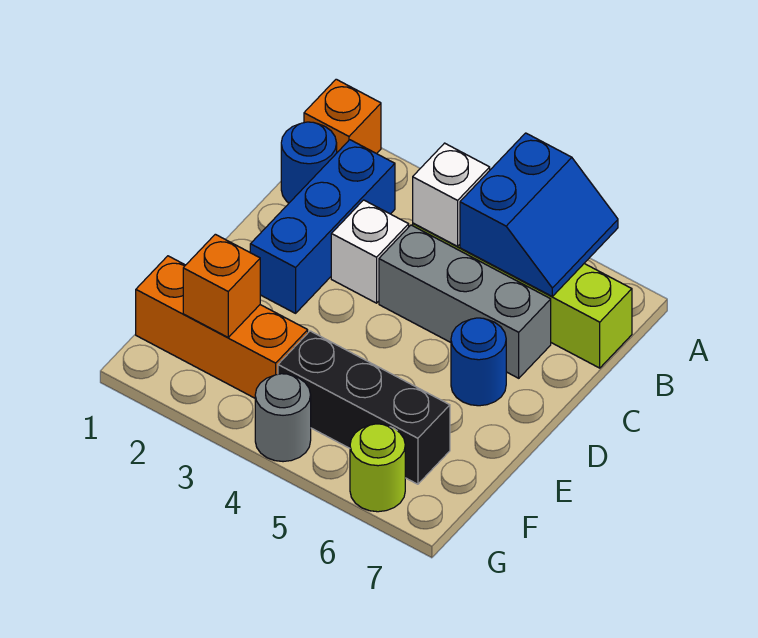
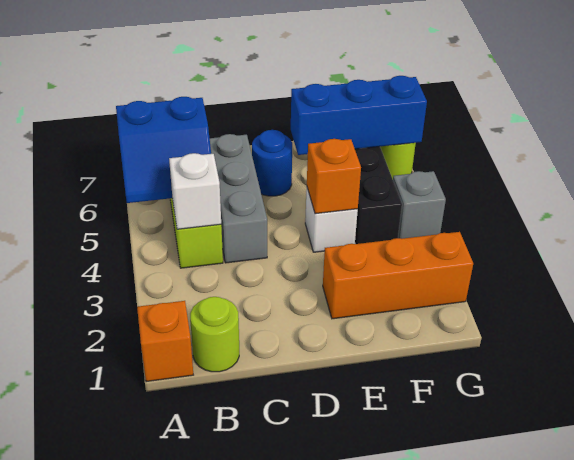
blue 2x2 slope [460,133,618,296] -> blue 2x2 slope turned to [116,97,211,203]
blue 1x1 round brick [281,122,337,203] -> lime 1x1 round brick [190,297,239,372]
blue 1x3 brick [250,140,395,313] -> blue 1x3 brick moved to [291,76,427,155]
white 1x1 brick [331,200,409,303] -> white 1x1 brick moved to [305,188,358,252]
orange 1x3 brick [136,256,308,398] -> orange 1x3 brick turned to [323,232,473,319]
orange 1x1 brick [183,234,260,337] -> orange 1x1 brick moved to [307,139,361,214]
grey 1x1 round brick [255,374,311,462] -> grey 1x1 brick [393,171,446,239]

